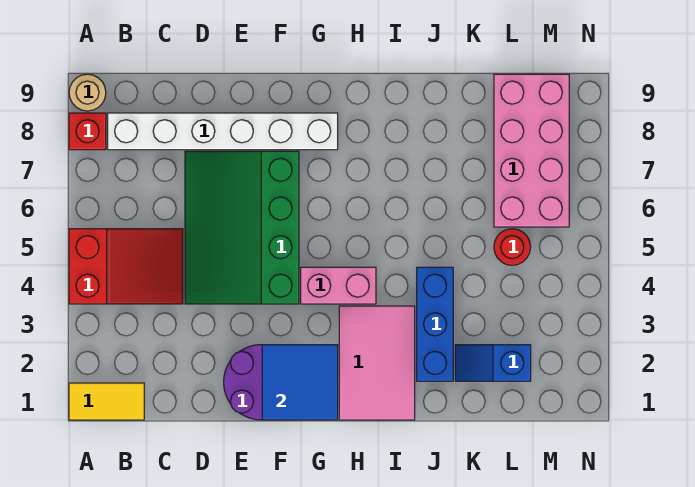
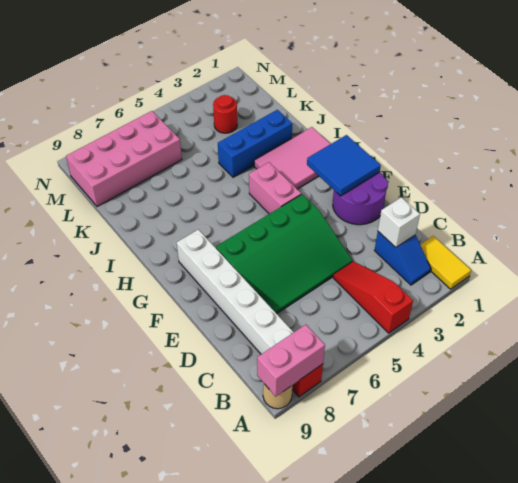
red 2x3 slope [69,229,183,304] -> red 1x3 slope [333,262,413,333]
none -> pink 1x2 brick [257,325,325,396]
none -> white 1x1 brick [378,197,420,247]
blue 1x2 slope [455,345,531,381] -> blue 1x2 slope moved to [375,232,431,285]
red 1x1 round brick [494,229,531,265] -> red 1x1 round brick moved to [213,95,237,133]

